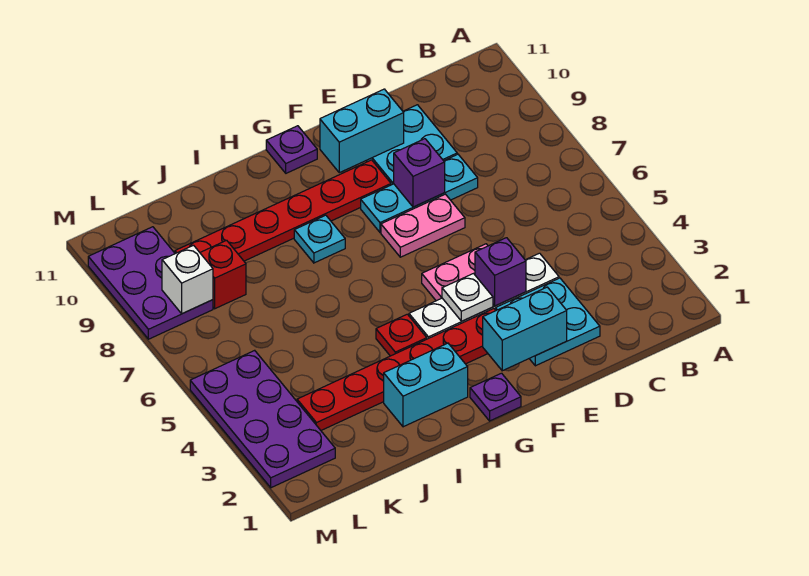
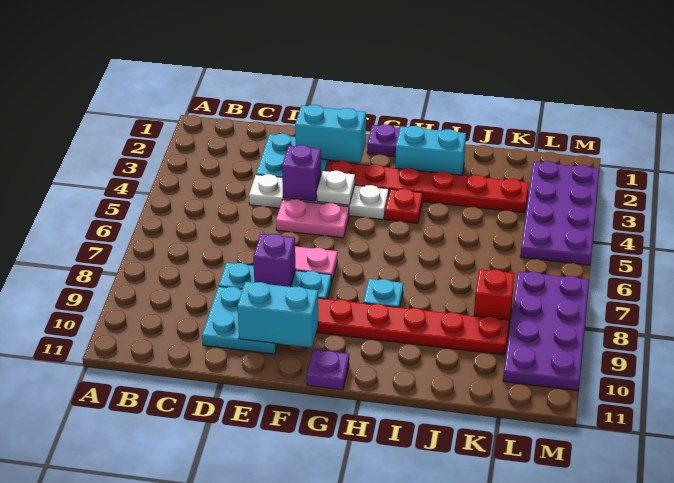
purple 2x3 plate [88,227,213,339] -> purple 2x4 plate [503,271,589,391]
white 1x1 brick [162,245,213,314] -> none

